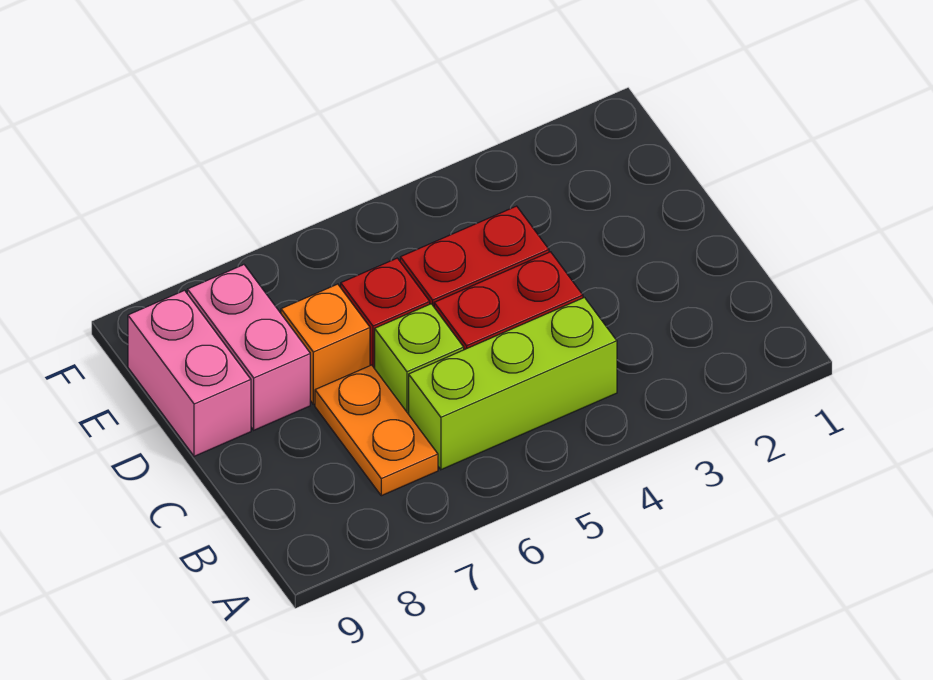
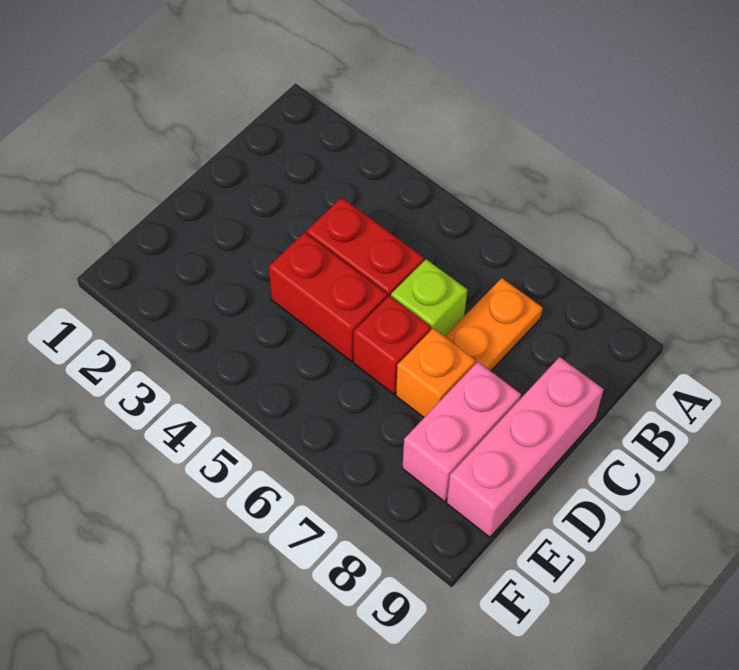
lime 1x3 brick [409,297,617,470] -> none
pink 1x2 brick [128,290,251,456] -> pink 1x3 brick [447,357,604,537]

